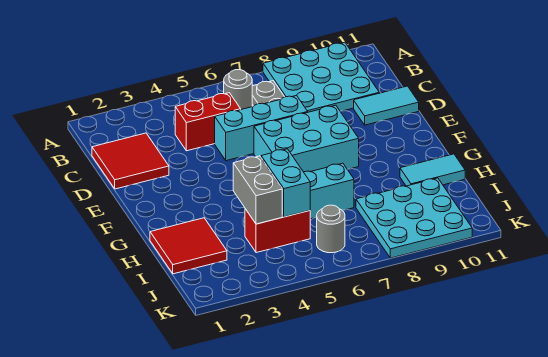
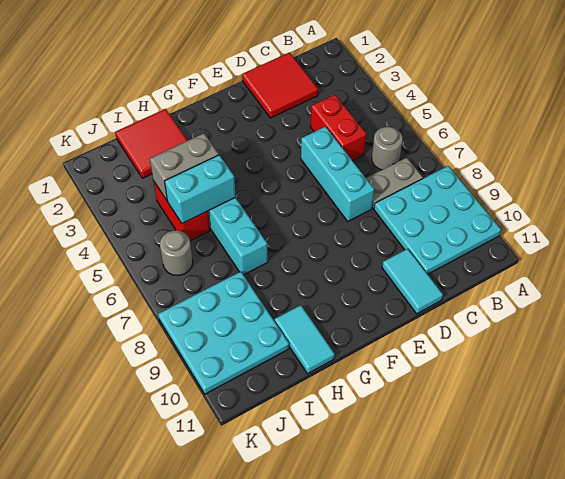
cyan 2x3 brick [254,105,359,172] -> none

